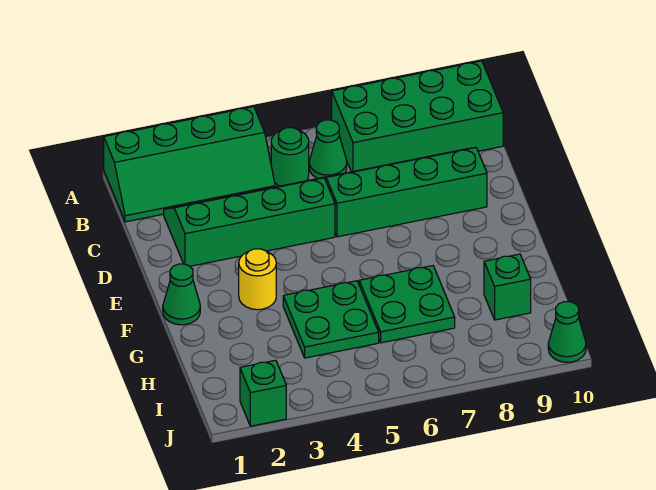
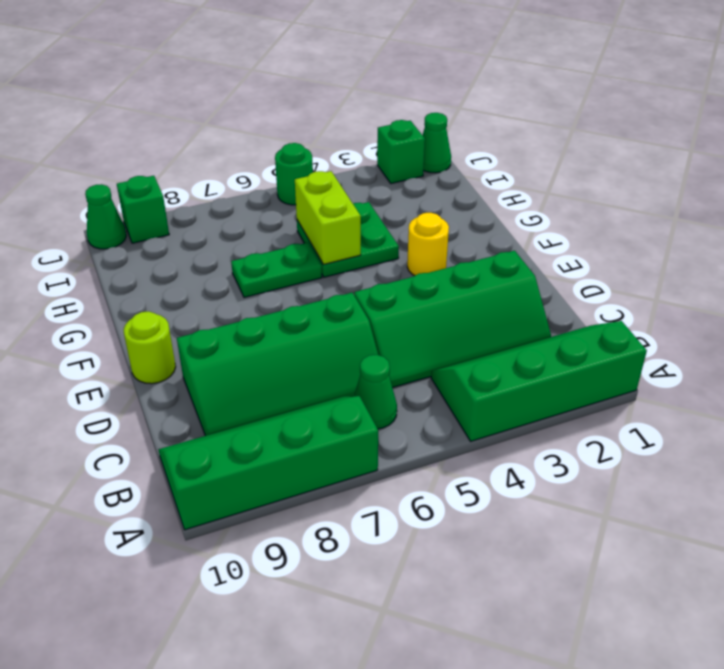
green 2x4 brick [332,61,503,172] -> green 2x4 slope [159,396,378,530]
green 1x1 round brick [271,128,309,186] -> green 1x1 round brick moved to [275,143,313,205]
none -> lime 1x1 round brick [124,311,176,384]
green 1x1 cone [163,264,200,325] -> green 1x1 cone moved to [423,113,451,173]
none -> lime 1x2 brick [295,171,361,265]
green 2x2 plate [359,266,455,343] -> green 1x2 plate [231,243,322,298]
green 1x1 brick [484,254,531,320] -> green 1x1 brick moved to [117,176,169,243]

